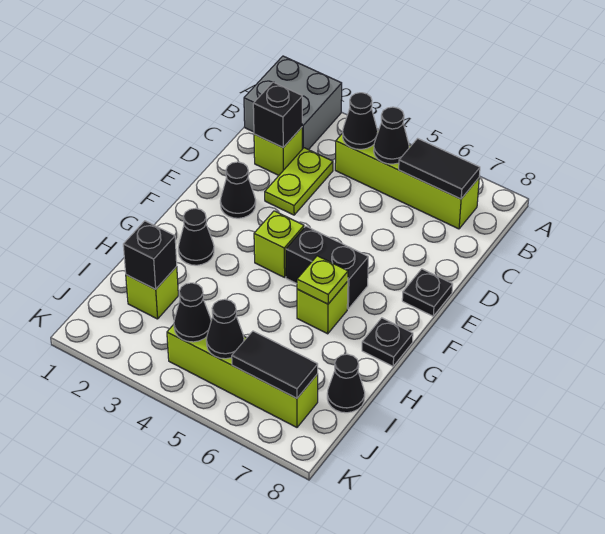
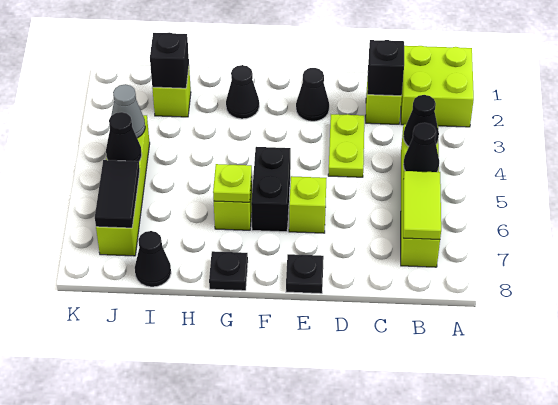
grey 2x2 brick [244,56,342,150] -> lime 2x2 brick [401,46,474,127]
black 1x2 tile [399,138,480,199] -> lime 1x2 tile [403,171,441,240]
lime 1x2 plate [265,148,333,215] -> lime 1x2 plate turned to [328,114,364,177]
lime 1x1 brick [254,211,304,277] -> lime 1x1 brick moved to [289,176,327,233]
black 1x1 cone [174,283,211,342] -> grey 1x1 cone [111,84,145,138]

